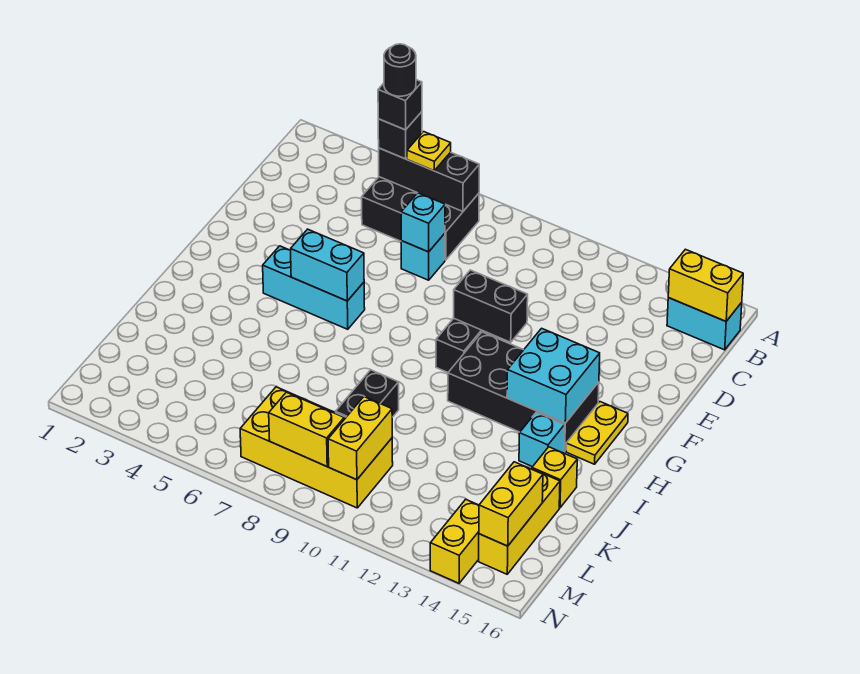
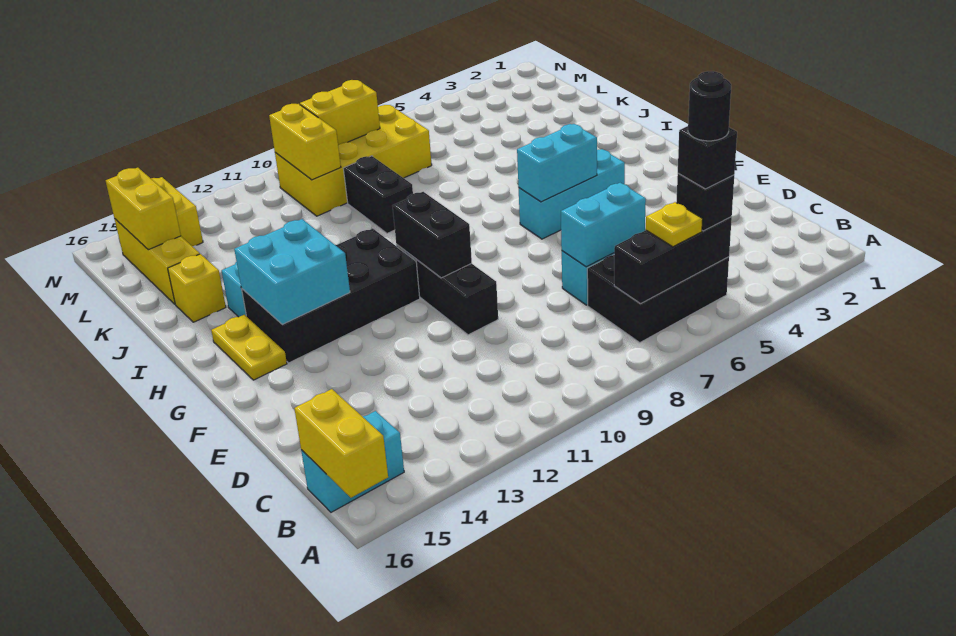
yellow 1x2 brick [668,249,743,321] -> yellow 1x2 brick turned to [294,389,388,498]
cyan 1x1 brick [401,193,445,252] -> cyan 1x2 brick [561,183,646,267]
black 1x2 brick [454,270,528,342] -> black 1x2 brick turned to [393,192,472,278]

